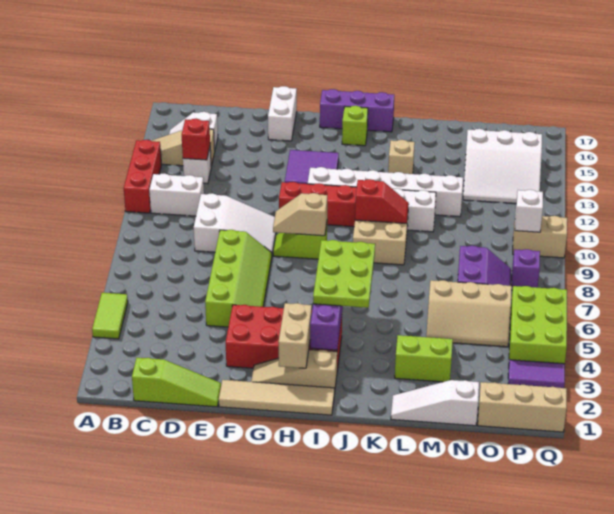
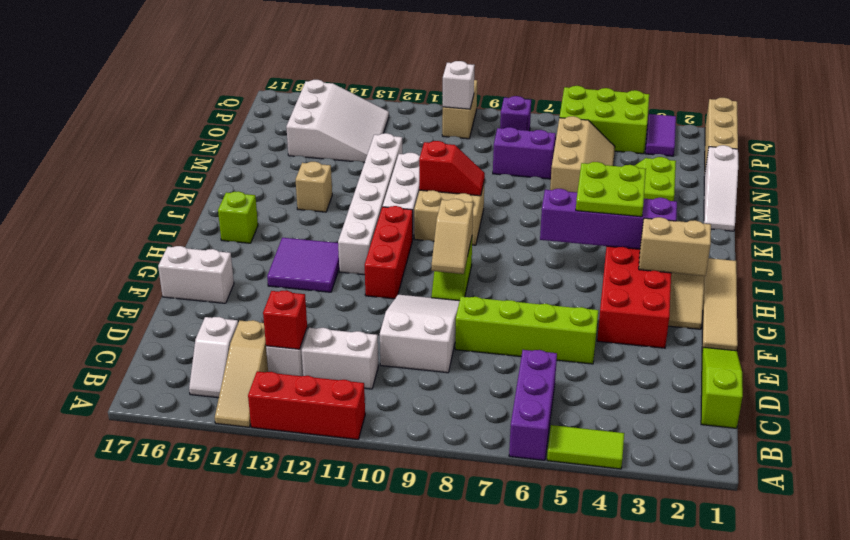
white 1x2 brick [149,173,204,216] -> white 1x2 brick turned to [302,328,378,389]
purple 1x3 brick [320,89,394,132] -> purple 1x3 brick moved to [509,350,557,460]
lime 2x3 plate [313,240,375,308] -> lime 2x2 plate [576,162,646,217]
red 1x2 slope [355,179,409,224] -> red 1x2 slope turned to [419,141,485,196]

